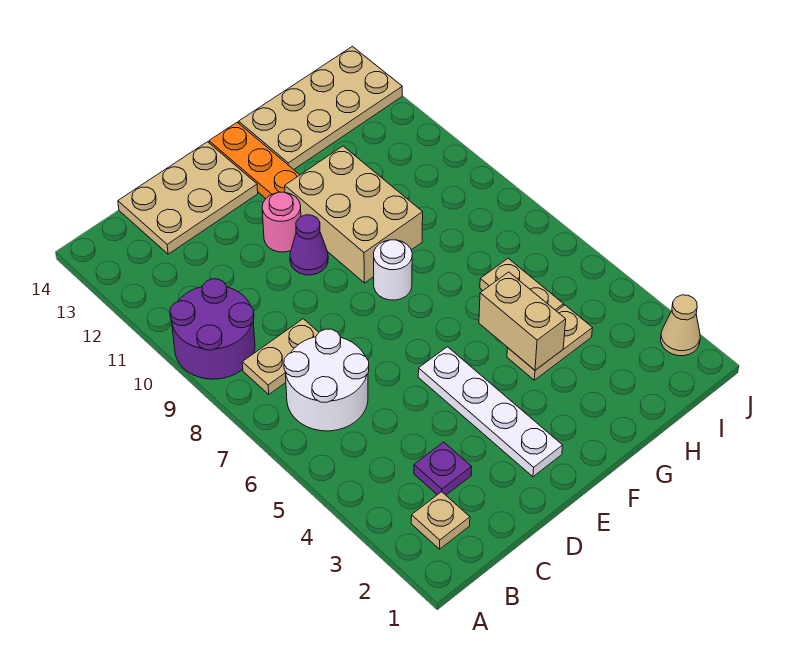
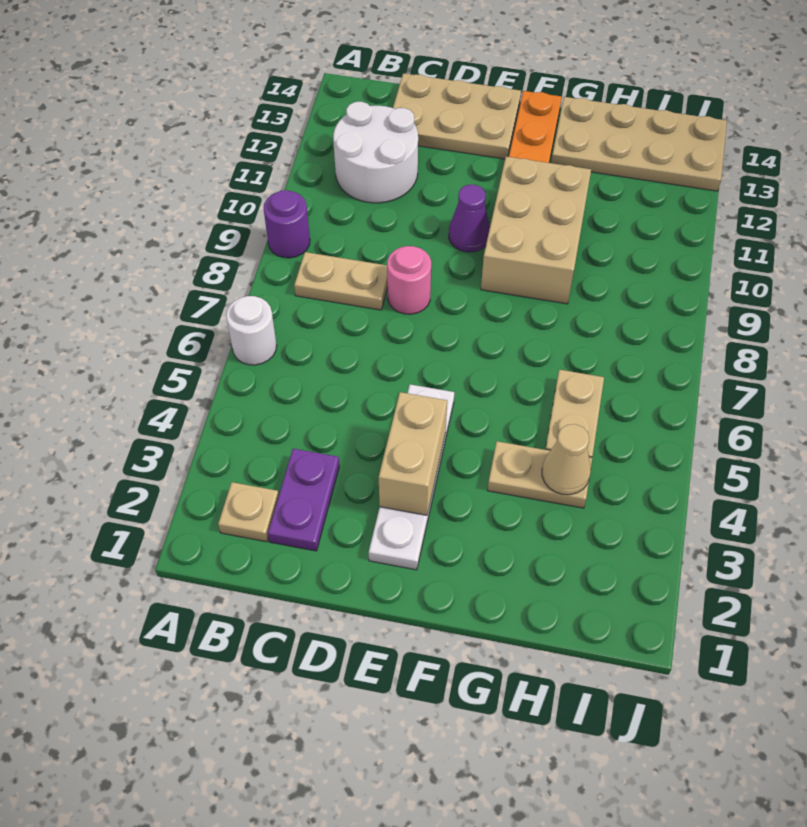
purple 2x2 round brick [170,279,255,379] -> purple 1x1 round brick [264,190,310,258]
white 2x2 round brick [284,329,369,431] -> white 2x2 round brick moved to [333,102,418,203]
purple 1x1 plate [414,442,472,495] -> purple 1x2 plate [268,449,339,551]
pink 1x1 round brick [262,192,301,252] -> pink 1x1 round brick moved to [387,246,431,314]
white 1x1 round brick [374,240,412,300] -> white 1x1 round brick moved to [226,296,277,365]
tan 1x2 brick [479,272,566,370] -> tan 1x2 brick moved to [379,392,447,515]
tan 1x1 cone [661,295,700,356] -> tan 1x1 cone moved to [542,424,591,495]

